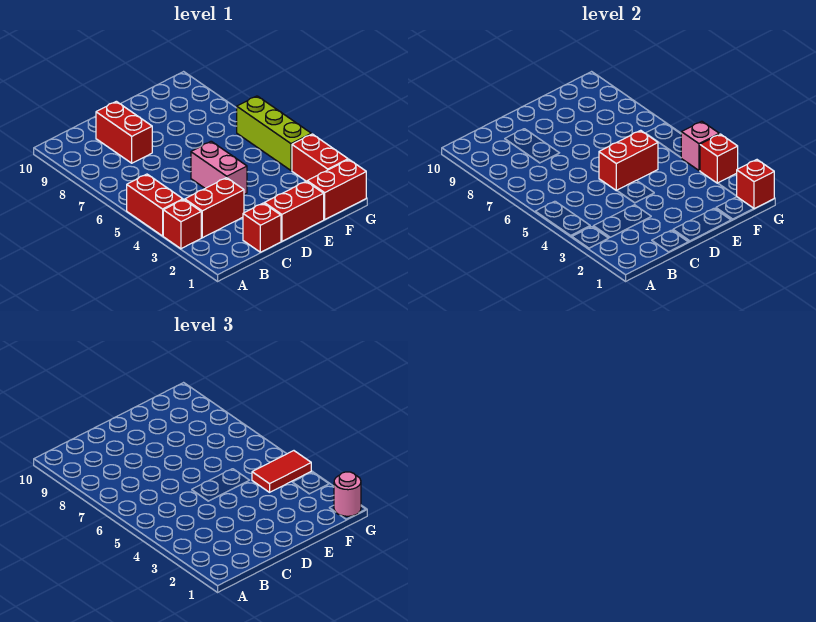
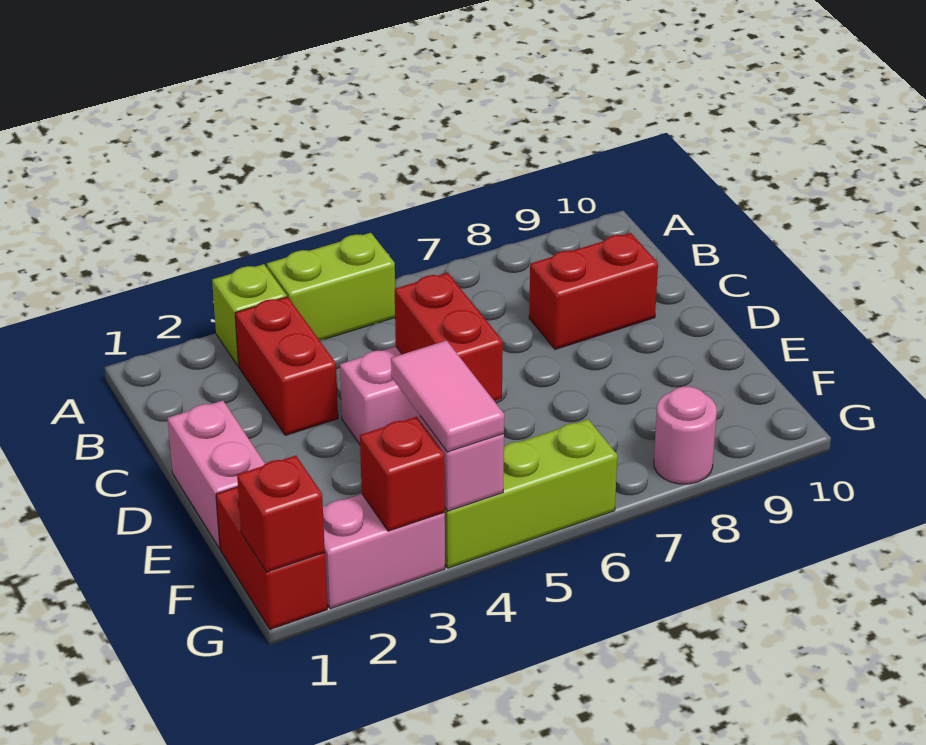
red 1x1 brick [163,200,201,249] -> lime 1x1 brick [212,264,287,366]
red 1x2 brick [127,174,183,236] -> lime 1x2 brick [267,233,395,341]
red 1x1 brick [243,203,281,252] -> none
red 1x2 brick [264,181,324,241] -> pink 1x2 brick [168,401,265,548]
red 1x2 tile [252,451,311,492] -> pink 1x2 tile [391,341,504,452]
pink 1x1 round brick [334,472,361,516] -> pink 1x1 round brick moved to [654,386,717,484]
red 1x2 brick [292,134,348,181] -> pink 1x2 brick [323,494,445,609]

